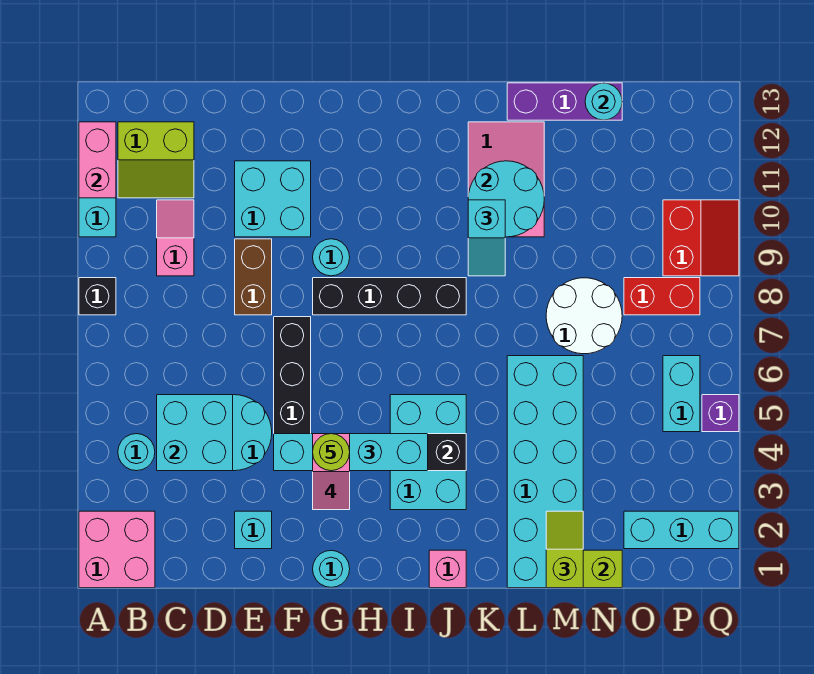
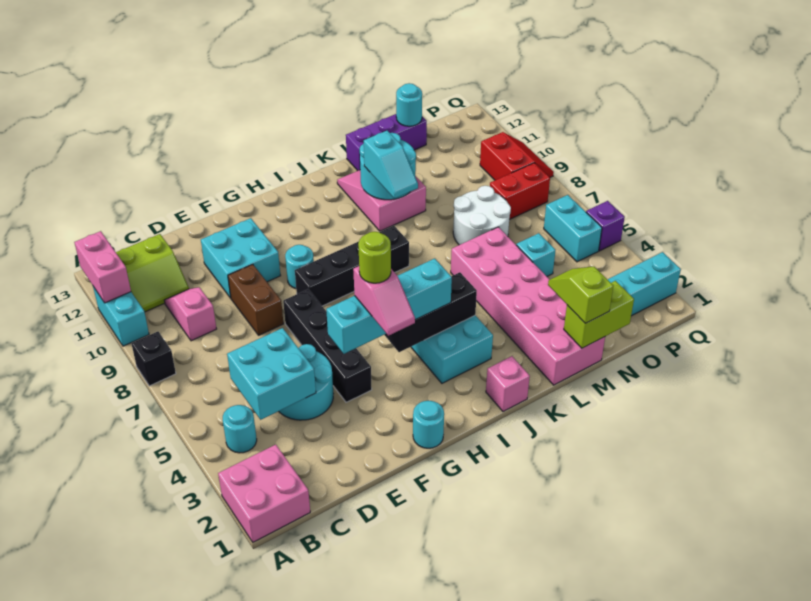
cyan 1x1 brick [235,511,272,549] -> cyan 1x1 brick moved to [516,233,555,276]
cyan 2x6 brick [507,356,583,588] -> pink 2x6 brick [451,227,605,385]

